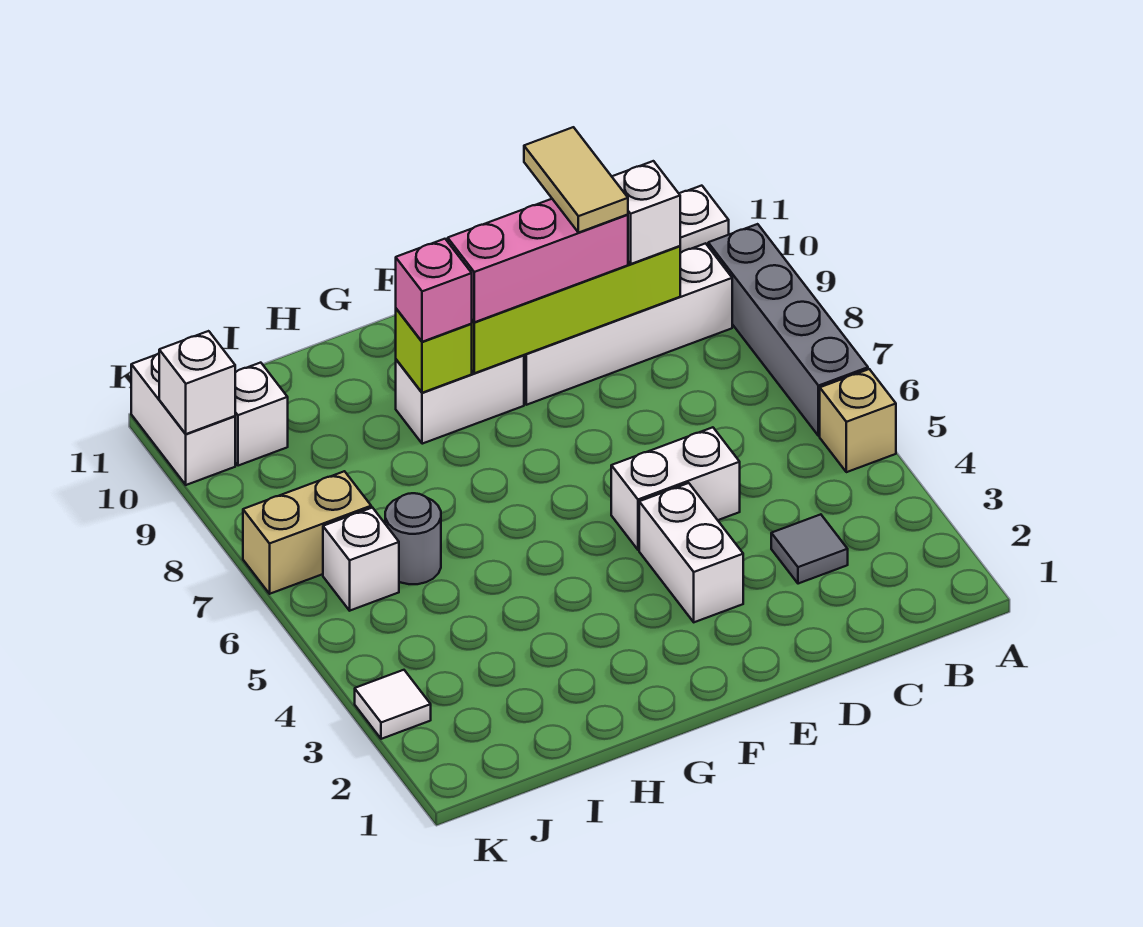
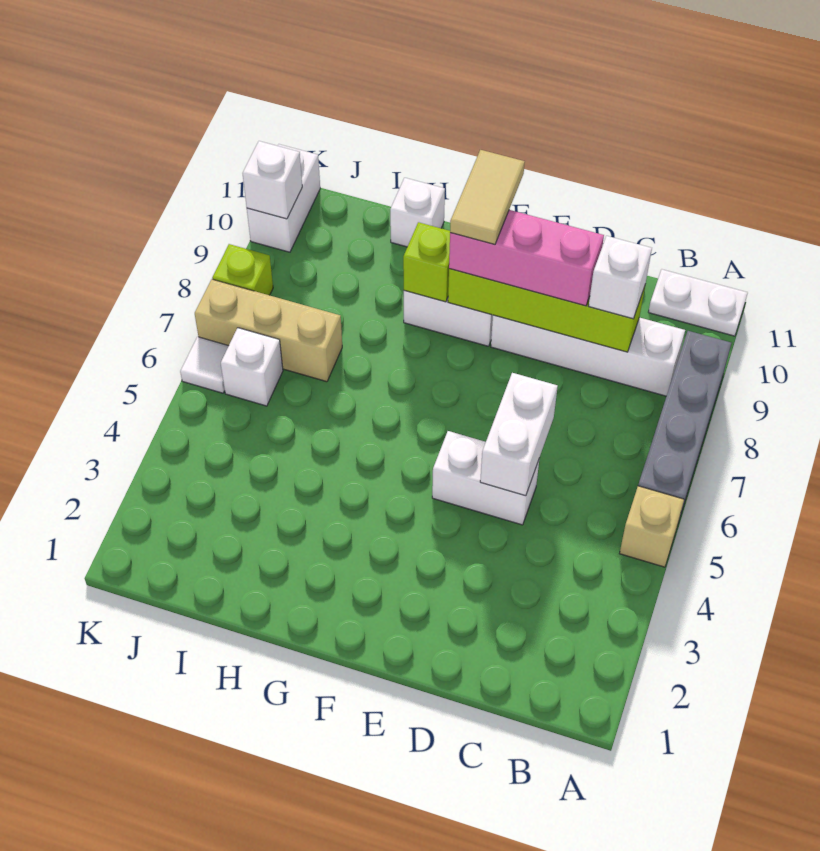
grey 1x1 tile [771,514,848,584] -> none
tan 1x2 tile [524,127,628,233] -> tan 1x2 tile moved to [450,150,525,245]
white 1x2 brick [639,483,743,622] -> white 1x2 brick moved to [480,373,558,496]
pink 1x1 brick [396,239,472,342] -> none
grey 1x1 round brick [385,493,441,584] -> none
tan 1x2 brick [243,471,371,594] -> tan 1x3 brick [195,279,342,382]
white 1x1 brick [235,363,288,466] -> white 1x1 brick moved to [390,178,445,247]
white 1x1 tile [355,670,431,739] -> white 1x1 tile moved to [180,337,228,393]
none -> lime 1x1 brick [212,244,273,295]

